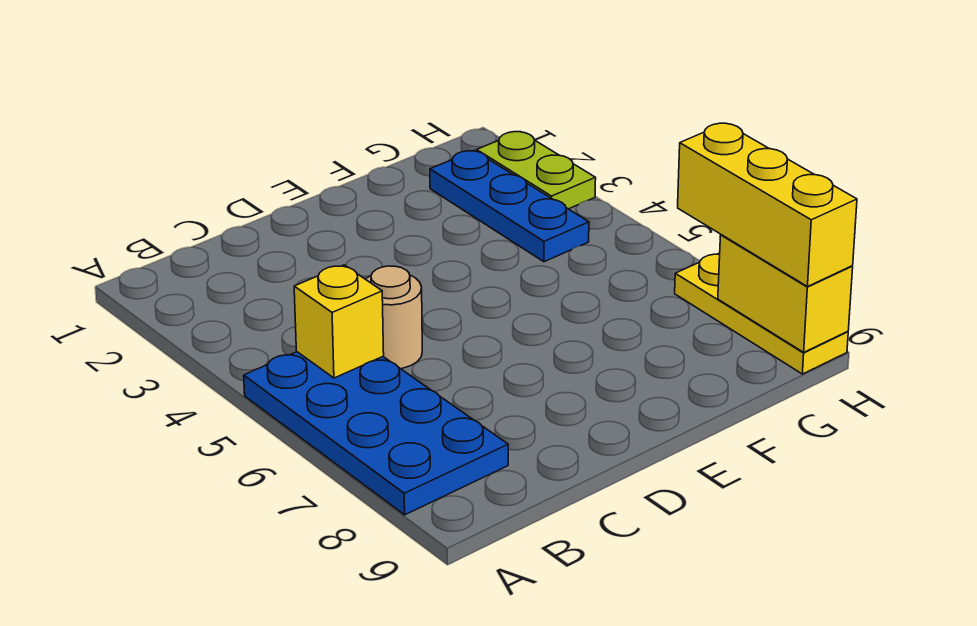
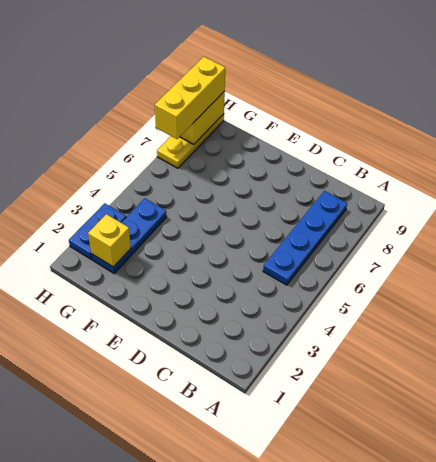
blue 2x4 plate [244,352,508,515] -> blue 1x4 plate [263,191,347,285]
yellow 1x1 brick [294,265,384,378] -> yellow 1x1 brick moved to [88,214,131,267]
tan 1x1 round brick [366,266,422,369] -> none
lime 1x2 plate [477,132,596,209] -> blue 1x2 plate [69,203,126,259]

